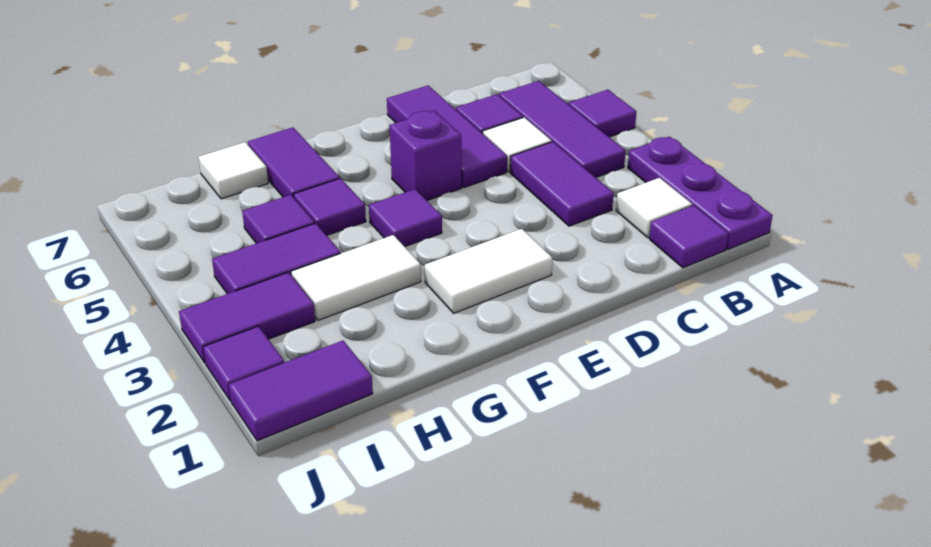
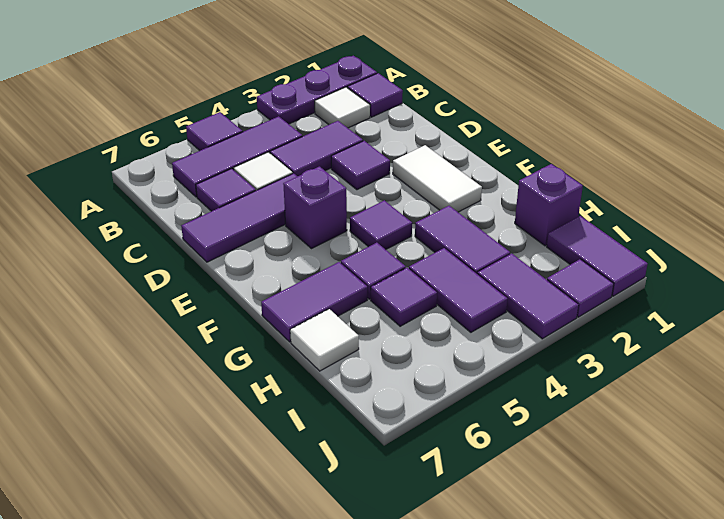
none -> purple 1x1 tile [331,141,390,190]
white 1x2 tile [291,235,421,320] -> purple 1x2 tile [415,206,510,274]
none -> purple 1x1 brick [515,164,583,246]

